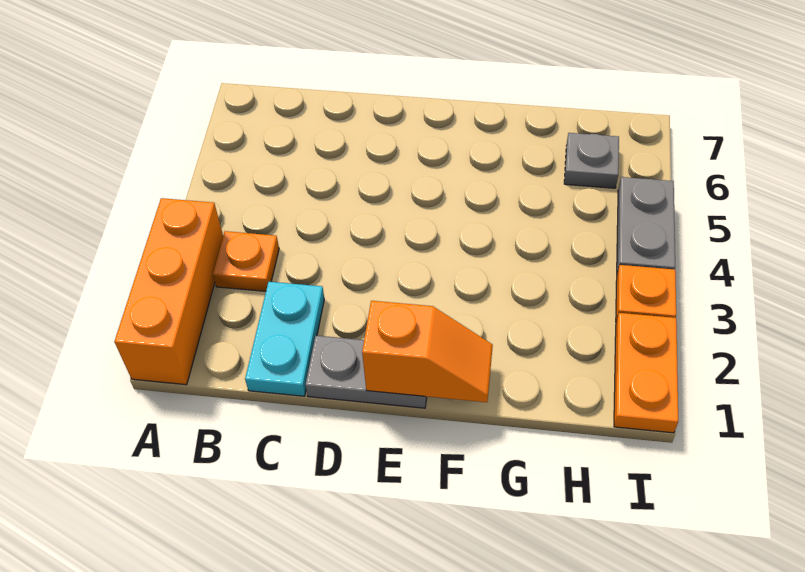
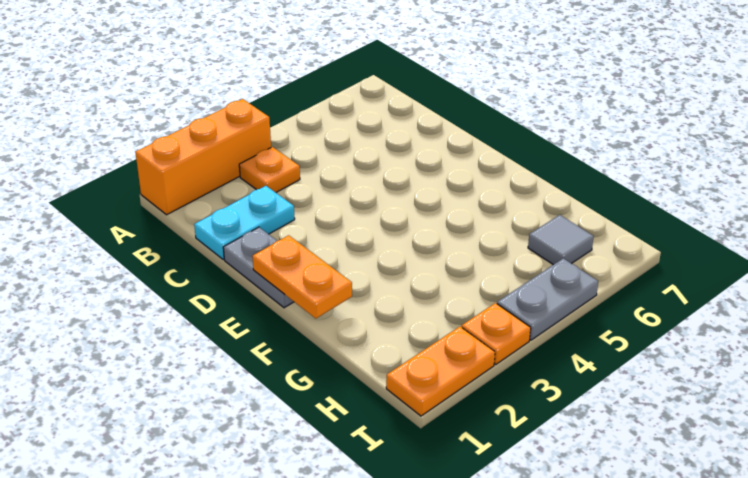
orange 1x2 slope [362,301,493,402] -> orange 1x2 plate [253,235,352,318]
grey 1x1 plate [564,133,619,188] -> grey 1x1 tile [528,215,594,265]

